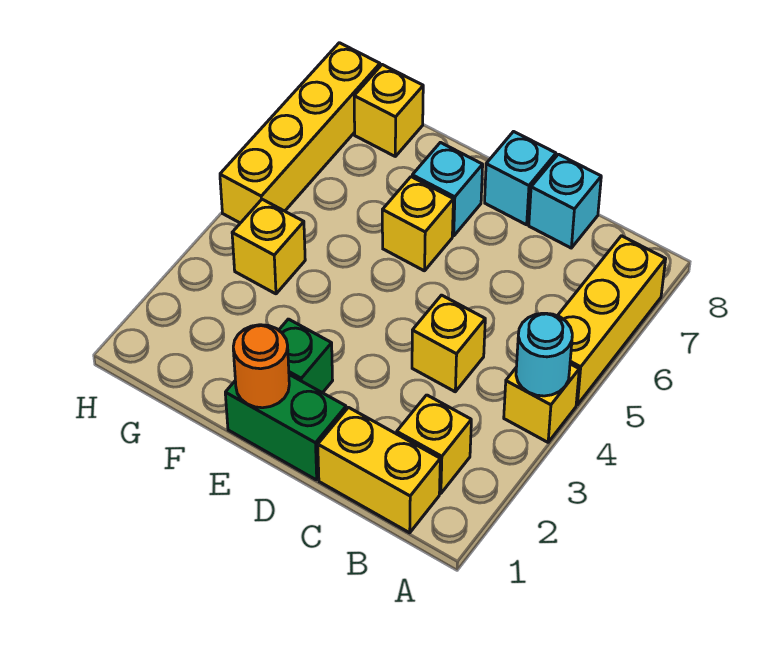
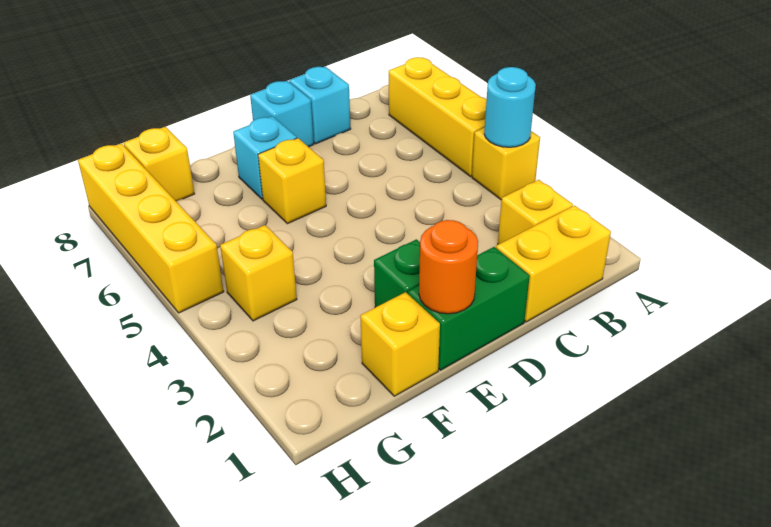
yellow 1x1 brick [412,295,485,392] -> yellow 1x1 brick moved to [360,292,440,396]

